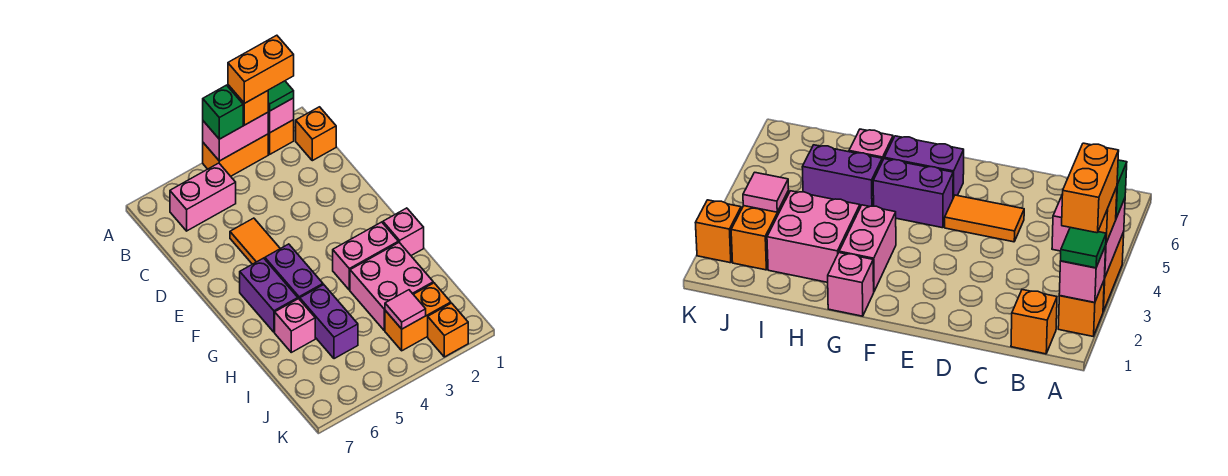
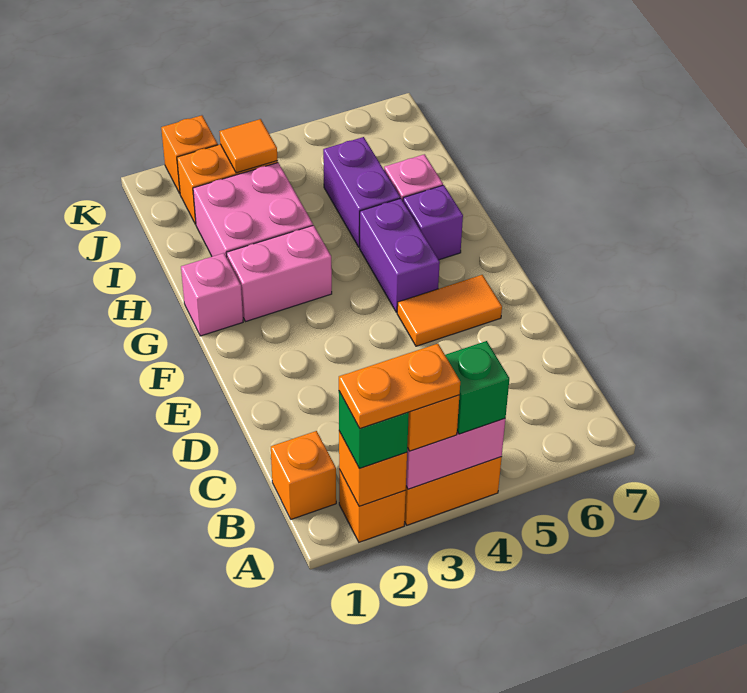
pink 1x1 brick [268,98,294,133] -> orange 1x1 brick [339,431,407,506]
green 1x1 tile [268,81,294,111] -> green 1x1 brick [339,391,409,469]
orange 1x2 brick [228,35,294,103] -> orange 1x2 plate [339,344,460,428]
pink 1x2 brick [170,163,236,231] -> none
orange 1x2 tile [230,218,280,264] -> orange 1x2 tile turned to [397,275,502,346]
purple 1x2 brick [240,258,298,332] -> purple 1x1 brick [403,185,463,260]
pink 1x1 tile [385,290,426,329] -> orange 1x1 tile [220,119,277,173]

